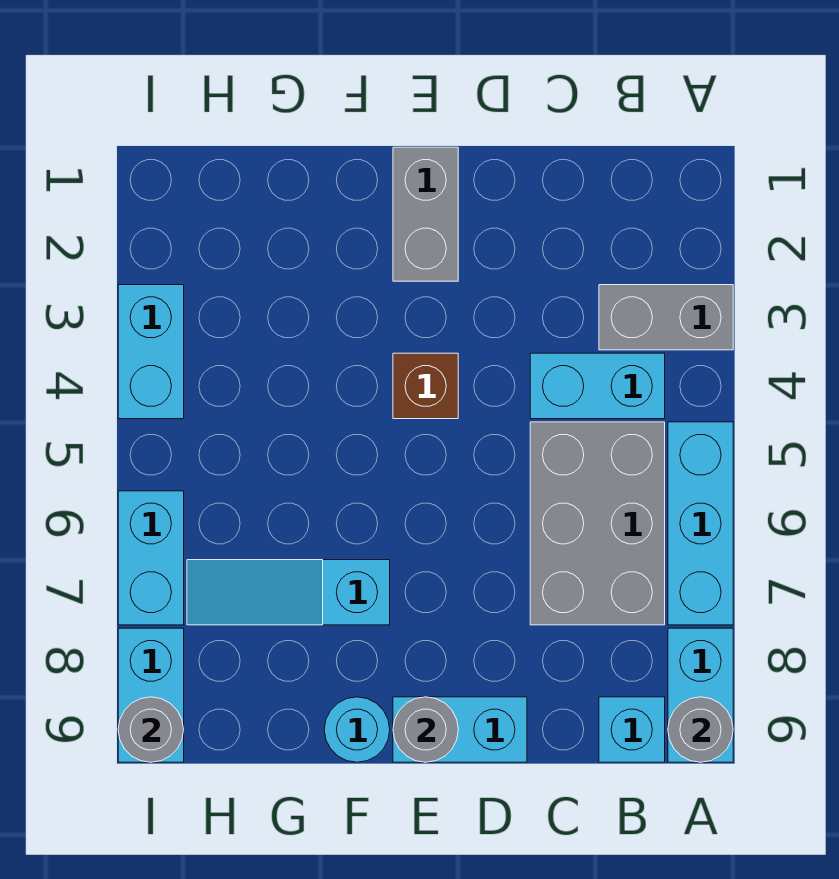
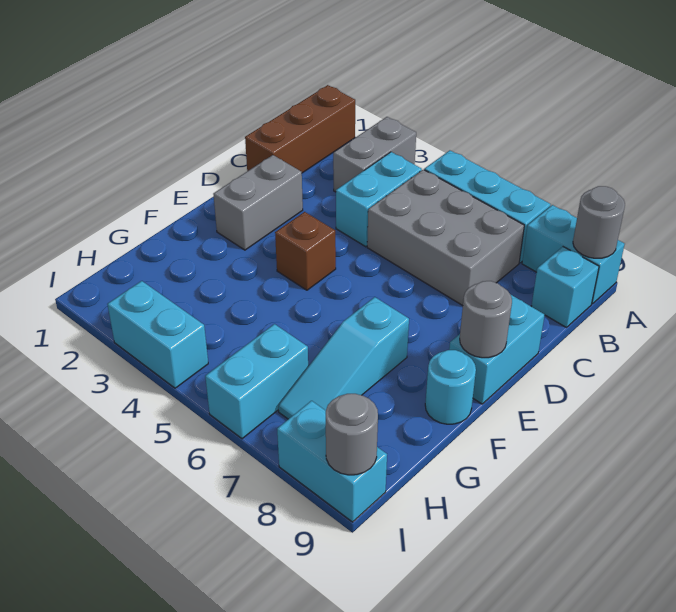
none -> brown 1x3 brick [245,85,355,173]
grey 1x2 brick [393,147,458,281] -> grey 1x2 brick turned to [213,155,303,250]
cyan 1x2 brick [118,491,184,625] -> cyan 1x2 brick turned to [205,324,308,439]

